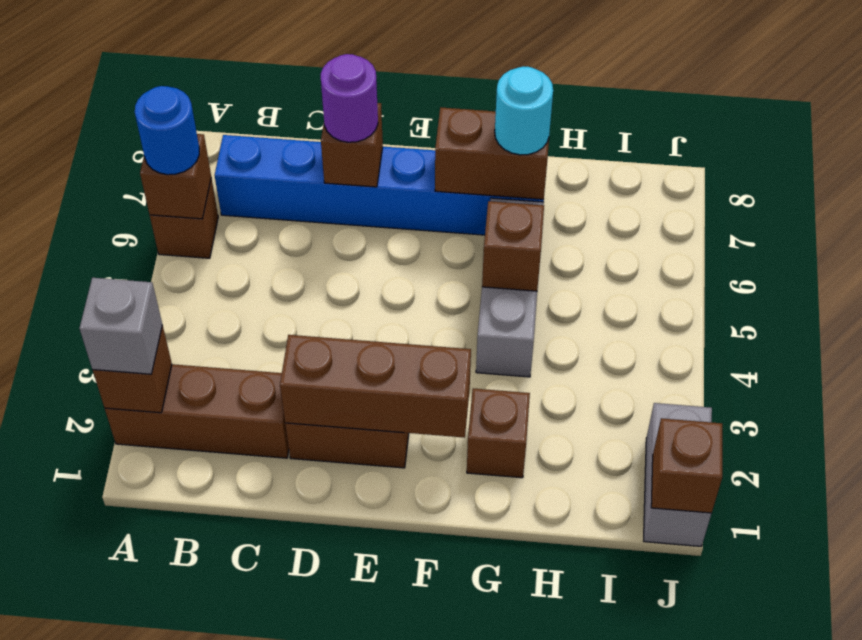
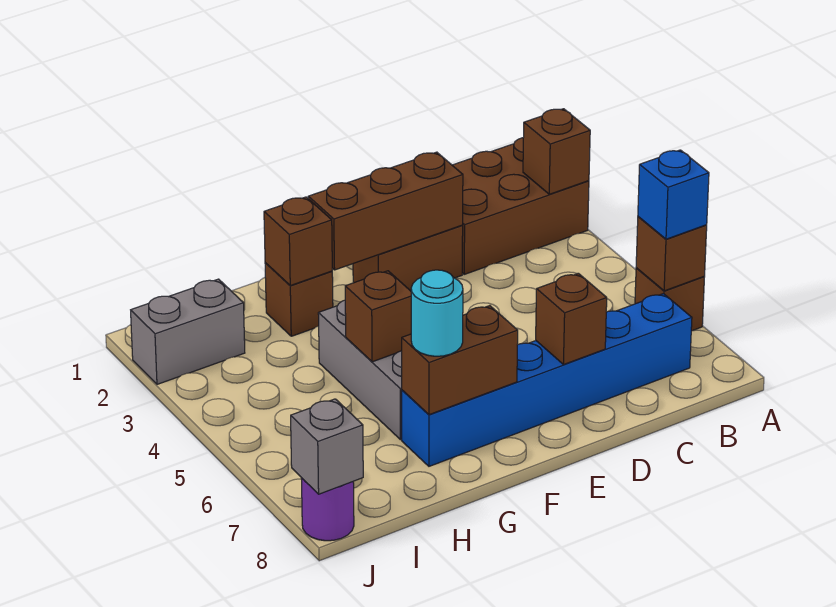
brown 1x3 brick [105,364,289,458] -> brown 2x3 brick [452,138,589,274]
grey 1x1 brick [80,278,162,374] -> grey 1x1 brick moved to [291,399,363,494]
blue 1x1 round brick [135,86,199,175] -> blue 1x1 brick [638,150,709,239]
purple 1x1 round brick [321,54,378,142] -> purple 1x1 round brick moved to [301,478,354,541]
grey 1x2 brick [644,403,712,546] -> grey 1x2 brick turned to [131,279,245,384]
brown 1x1 brick [651,418,722,513] -> brown 1x1 brick moved to [264,197,332,286]

